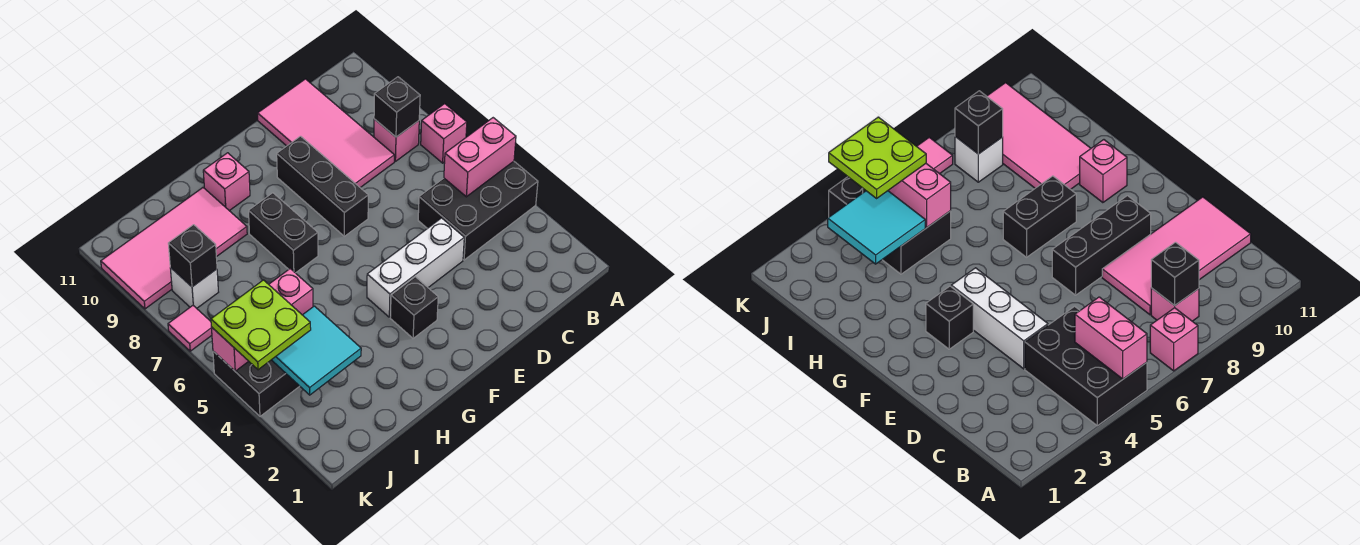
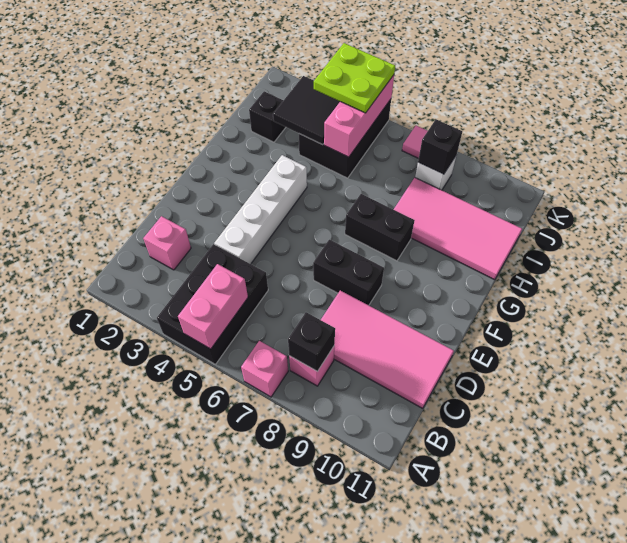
white 1x3 brick [367,218,464,317] -> white 1x4 brick [214,155,307,264]
black 1x3 brick [277,136,368,236] -> black 1x2 brick [313,240,384,305]
black 1x1 brick [390,277,438,338] -> black 1x1 brick moved to [249,91,286,142]
pink 1x1 brick [203,153,250,211] -> pink 1x1 brick moved to [143,216,191,270]
pink 2x4 tile [101,188,247,309] -> pink 2x4 tile turned to [394,178,522,280]
cyan 2x2 tile [272,306,361,395] -> black 2x2 tile [273,76,340,145]

